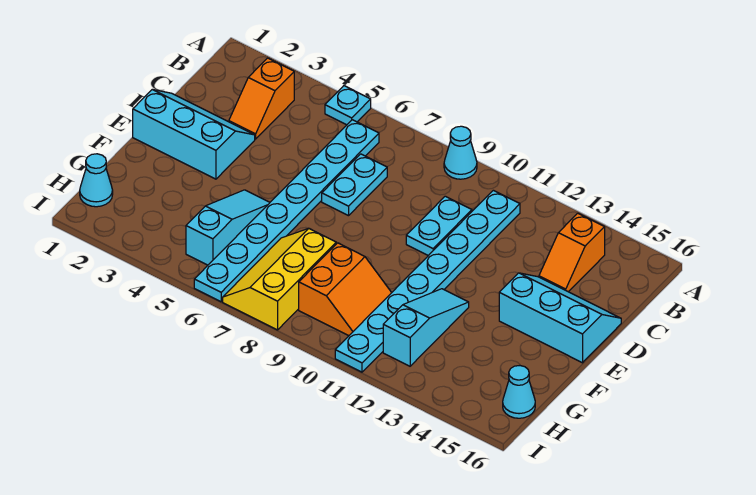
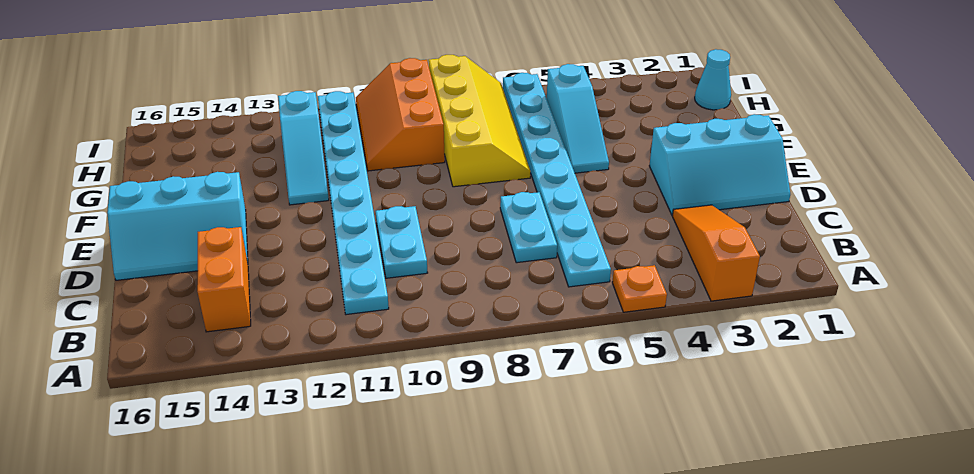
cyan 1x1 plate [325,86,371,125] -> orange 1x1 plate [612,265,667,312]
cyan 1x1 cone [444,126,477,179] -> none
orange 1x2 slope [229,58,294,139] -> orange 1x3 slope [672,205,760,301]
orange 1x2 slope [539,213,605,292] -> orange 1x2 brick [197,227,251,332]
yellow 2x3 slope [223,228,336,330] -> yellow 2x4 slope [429,55,531,187]
orange 2x2 slope [299,243,392,336] -> orange 2x3 slope [356,58,445,171]
cyan 1x1 cone [503,366,535,418] -> none

